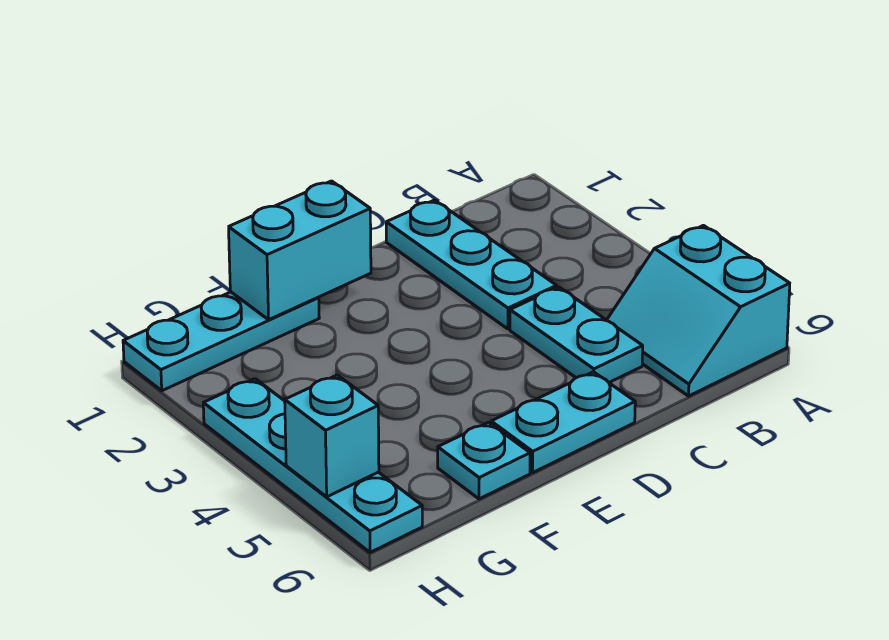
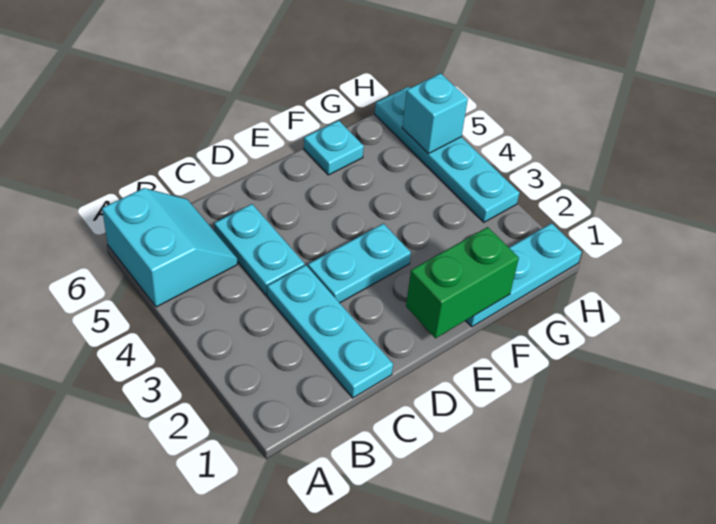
cyan 1x2 plate [491,372,635,473] -> cyan 1x2 plate moved to [308,224,411,303]
cyan 1x2 brick [229,181,371,320] -> green 1x2 brick [406,227,519,338]

